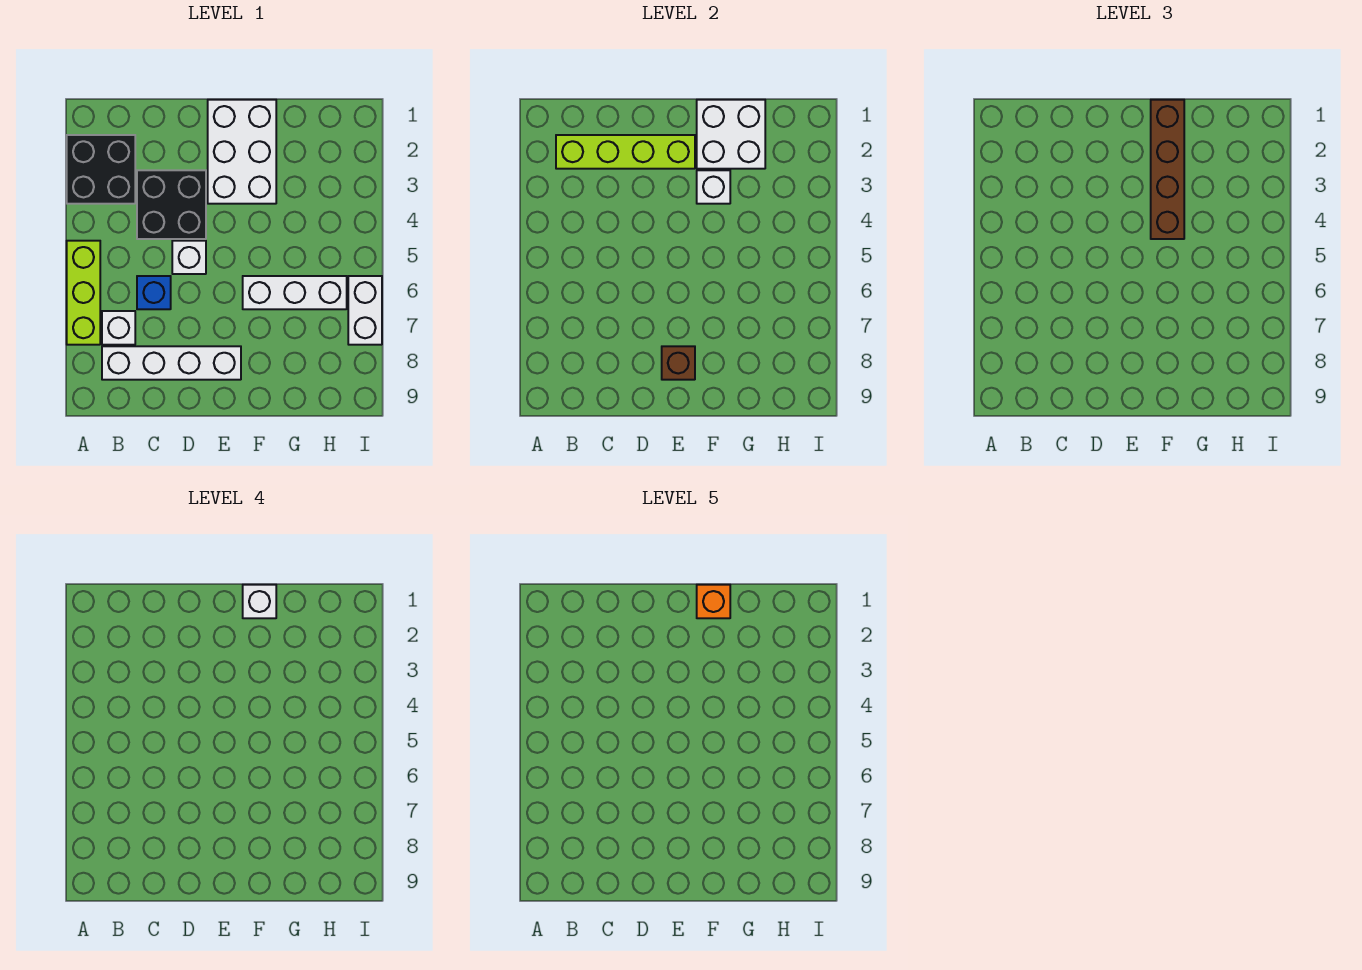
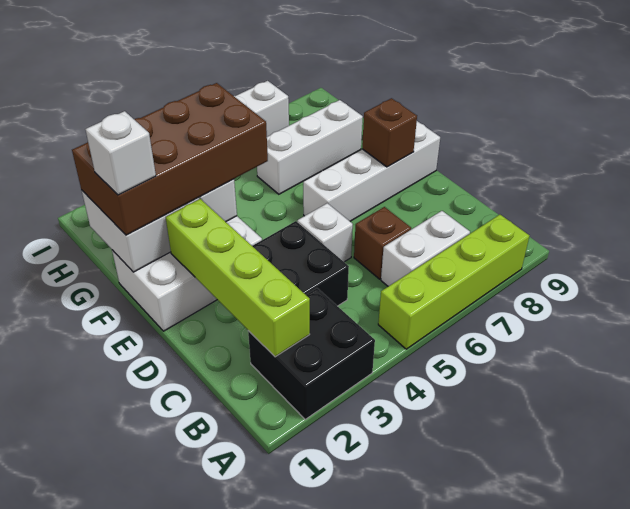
lime 1x3 brick [67,241,100,345] -> lime 1x4 brick [378,215,529,349]
white 1x1 brick [102,311,135,345] -> white 1x2 brick [381,211,470,286]
white 1x4 brick [102,346,241,380] -> white 1x4 brick turned to [303,121,440,221]
blue 1x1 brick [137,276,171,309] -> brown 1x1 brick [354,207,411,279]
brown 1x4 brick [1151,100,1184,239] -> brown 2x4 brick [72,83,268,235]
orange 1x1 brick [697,585,730,618] -> none
white 1x3 brick [243,276,347,309] -> white 1x3 brick turned to [257,100,363,194]

